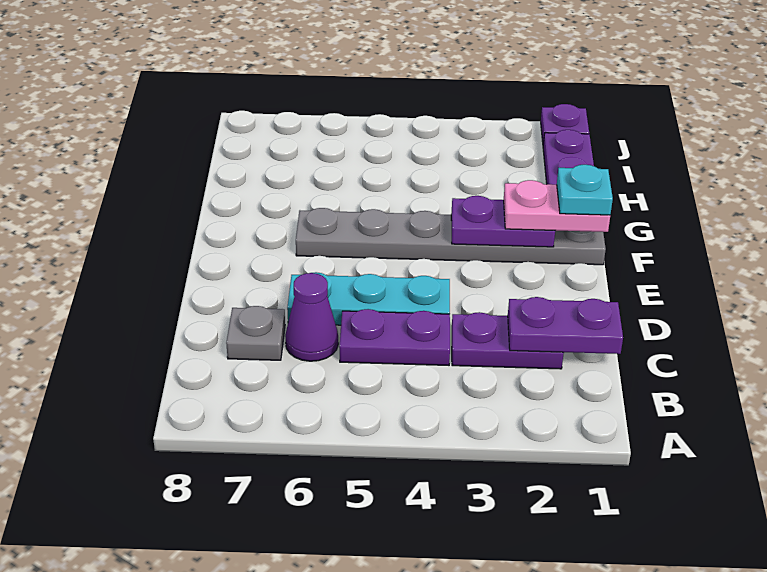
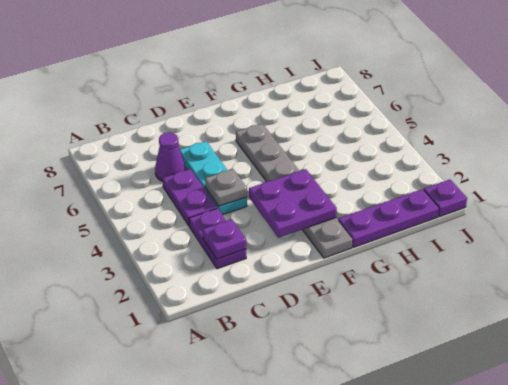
purple 1x2 plate [508,297,623,354] -> purple 1x1 plate [203,219,246,259]
grey 1x1 plate [226,306,285,360] -> grey 1x1 plate moved to [205,169,247,206]
pink 1x2 plate [504,180,610,232] -> none
cyan 1x1 plate [557,165,613,215] -> none
purple 1x2 plate [451,196,555,247] -> purple 2x2 plate [249,169,337,238]

